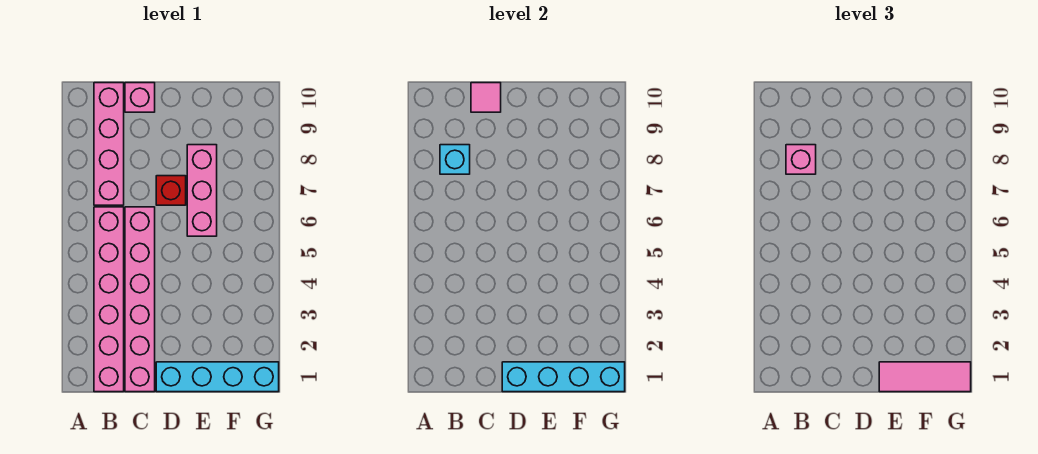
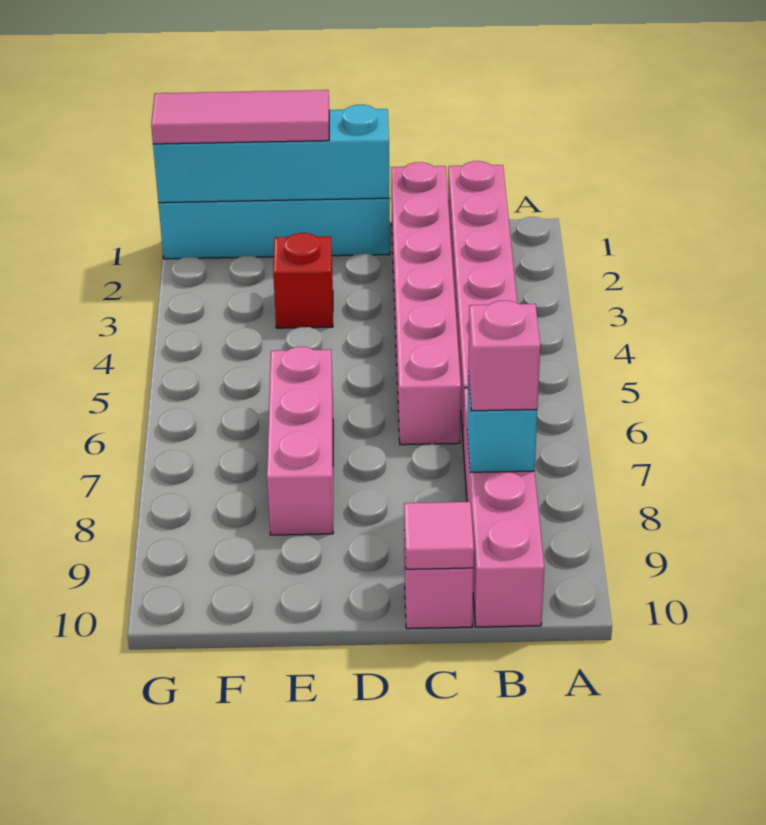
red 1x1 brick [156,176,186,205] -> red 1x1 brick moved to [273,233,333,328]

